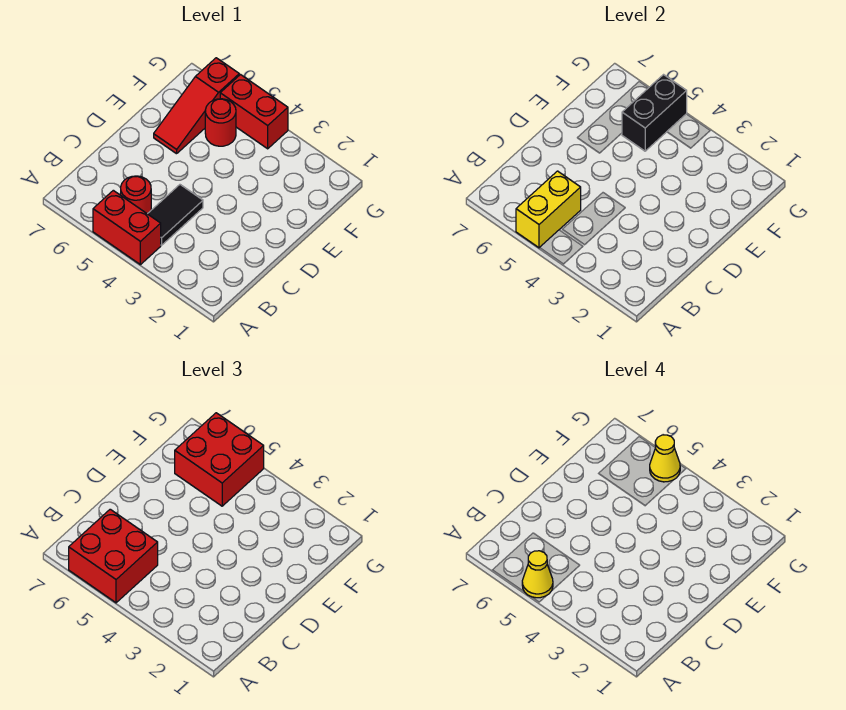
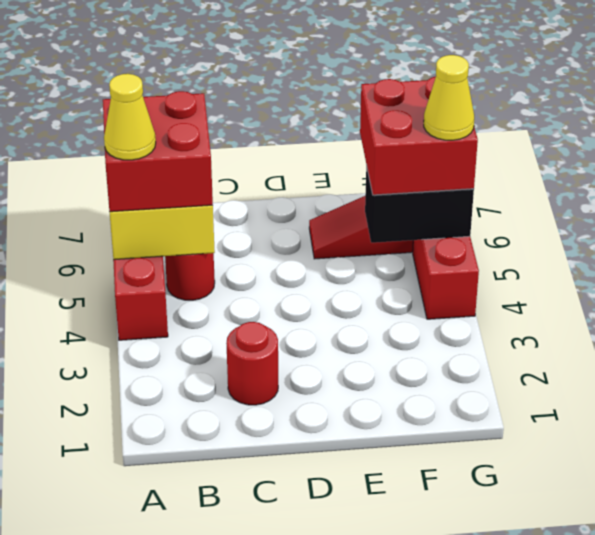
black 1x2 tile [148,185,203,245] -> none
red 1x1 round brick [205,99,236,146] -> red 1x1 round brick moved to [226,322,278,405]

